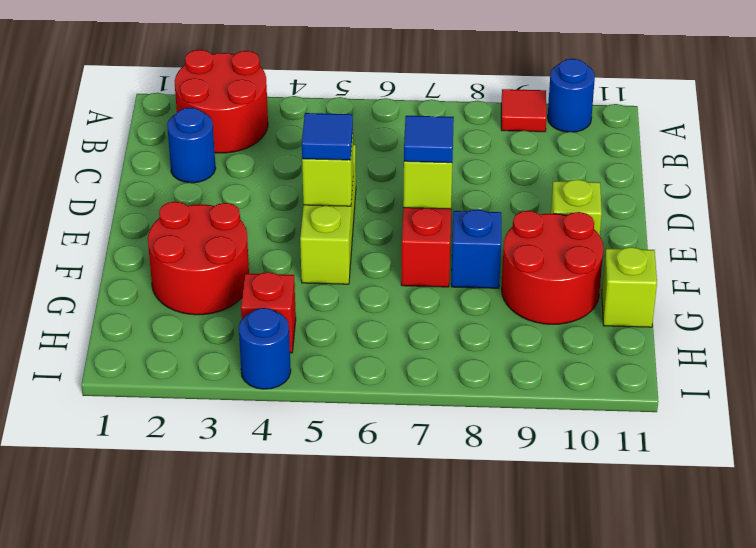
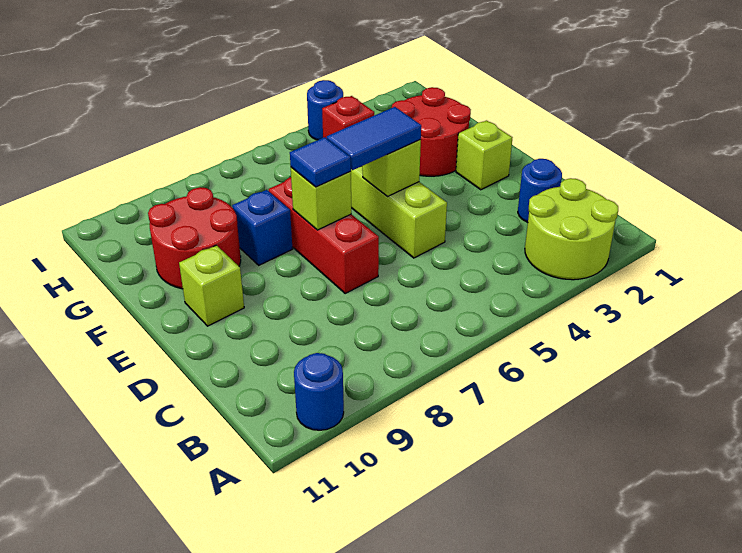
red 2x2 round brick [175,50,268,153] -> lime 2x2 round brick [525,178,618,280]
red 1x1 tile [501,89,547,132] -> none
blue 1x1 tile [302,113,353,160] -> blue 1x2 tile [327,107,421,170]
lime 1x1 brick [602,247,657,327] -> lime 1x1 brick moved to [456,120,513,190]

